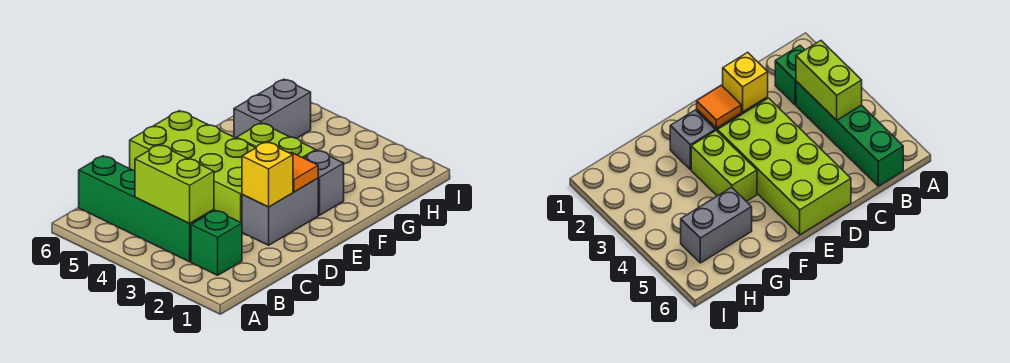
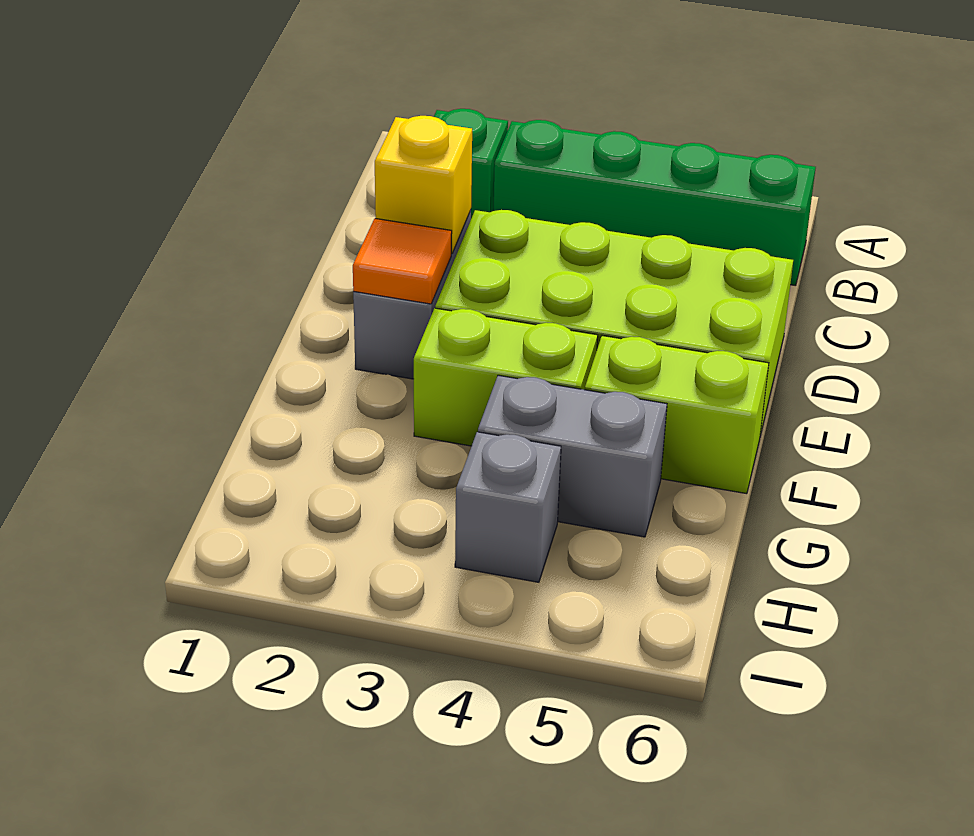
lime 1x2 brick [135,145,214,223] -> lime 1x2 brick moved to [585,336,769,494]
grey 1x1 brick [304,150,344,215] -> grey 1x1 brick moved to [455,432,561,582]
grey 1x2 brick [234,79,311,138] -> grey 1x2 brick turned to [478,375,667,537]

